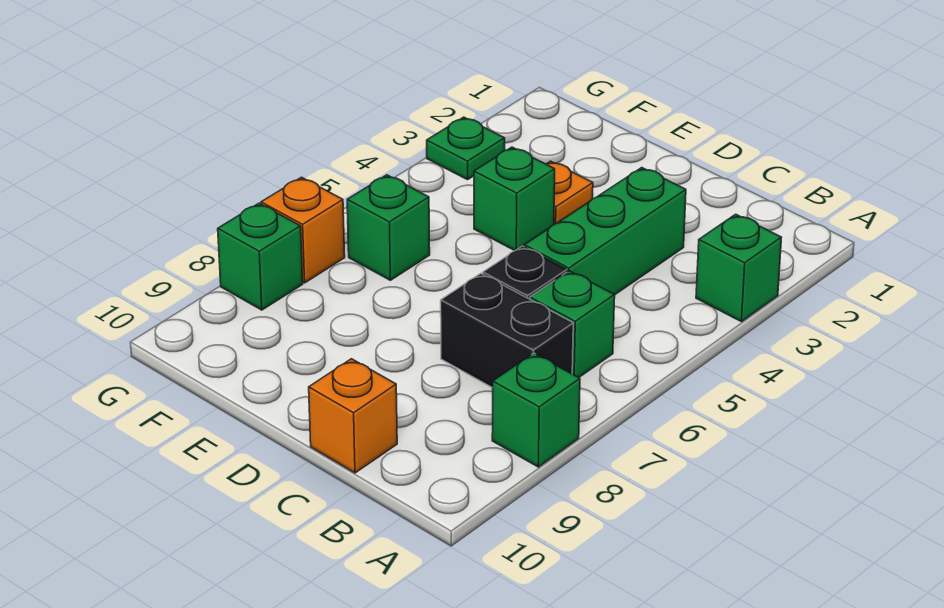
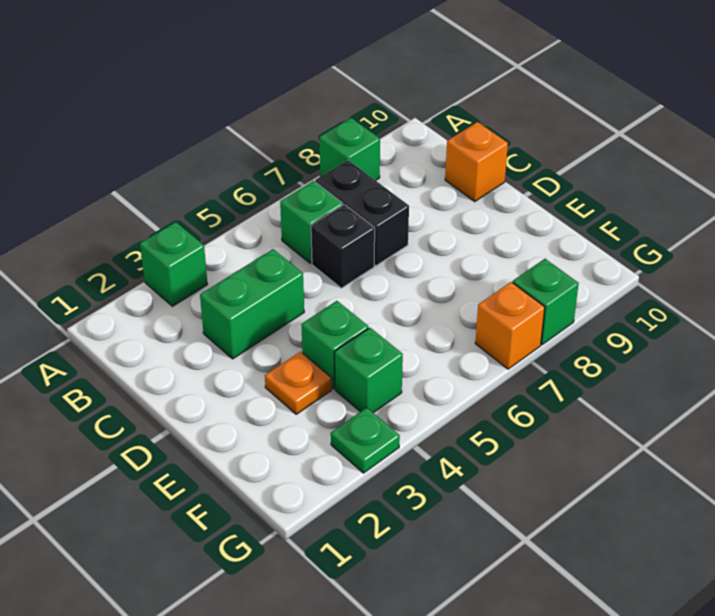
green 1x3 brick [524,168,686,295] -> green 1x2 brick [200,249,304,359]
green 1x1 brick [347,175,430,280] -> green 1x1 brick moved to [335,328,403,413]

